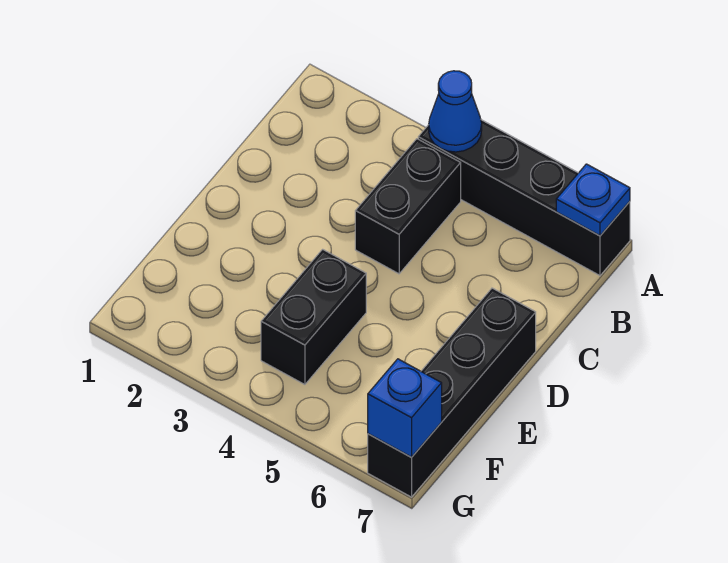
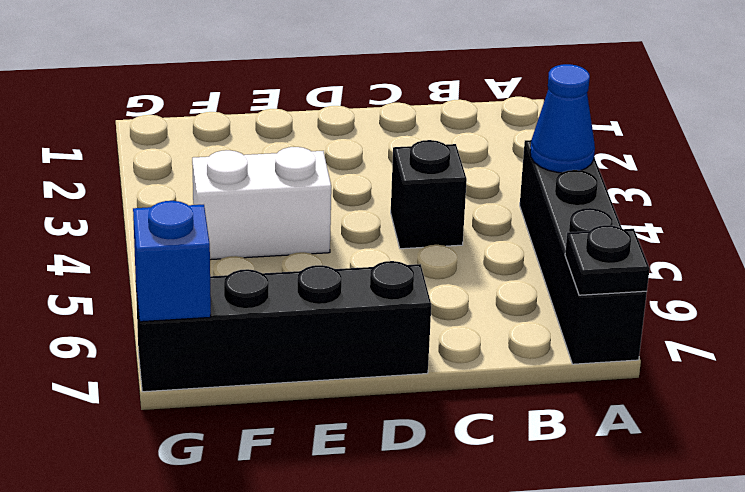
blue 1x1 plate [556,164,630,236] -> black 1x1 plate [565,225,650,295]
black 1x2 brick [355,139,461,274] -> black 1x1 brick [391,140,467,249]
black 1x2 brick [261,249,366,385] -> white 1x2 brick [192,147,331,260]

